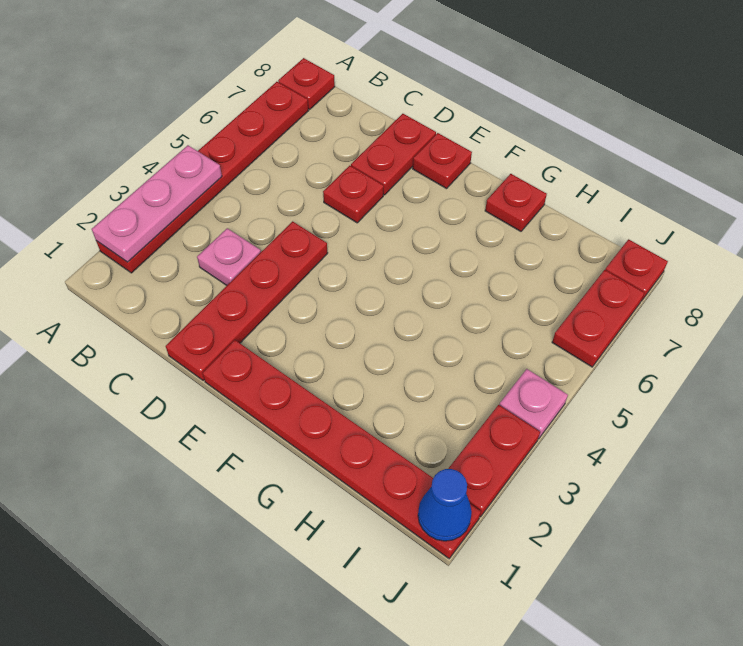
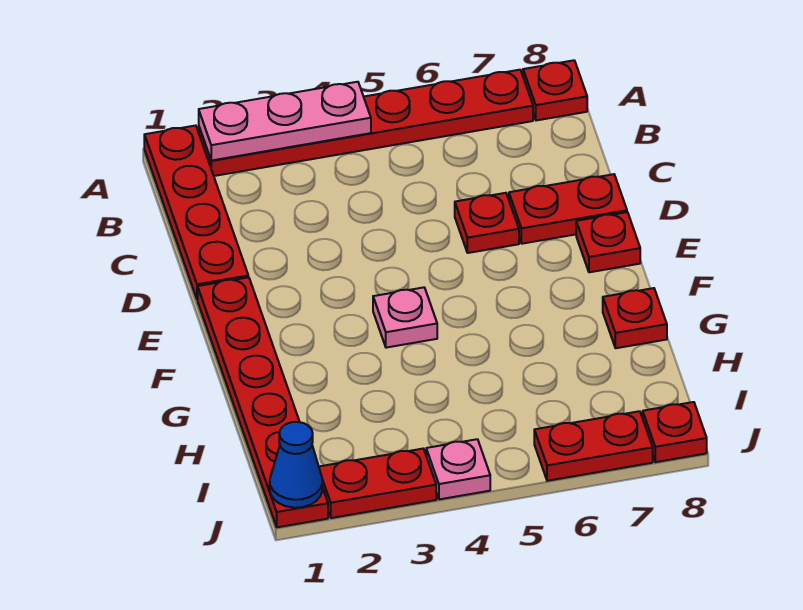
pink 1x1 plate [197,228,261,285] -> pink 1x1 plate moved to [373,287,437,348]
red 1x4 plate [166,221,328,380] -> red 1x4 plate turned to [144,126,248,300]

